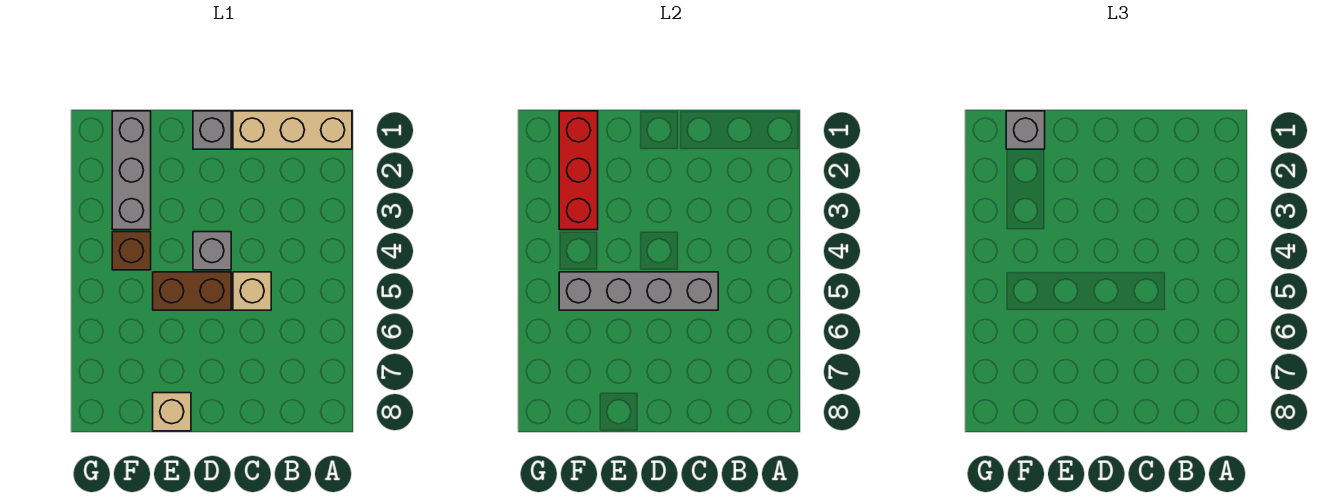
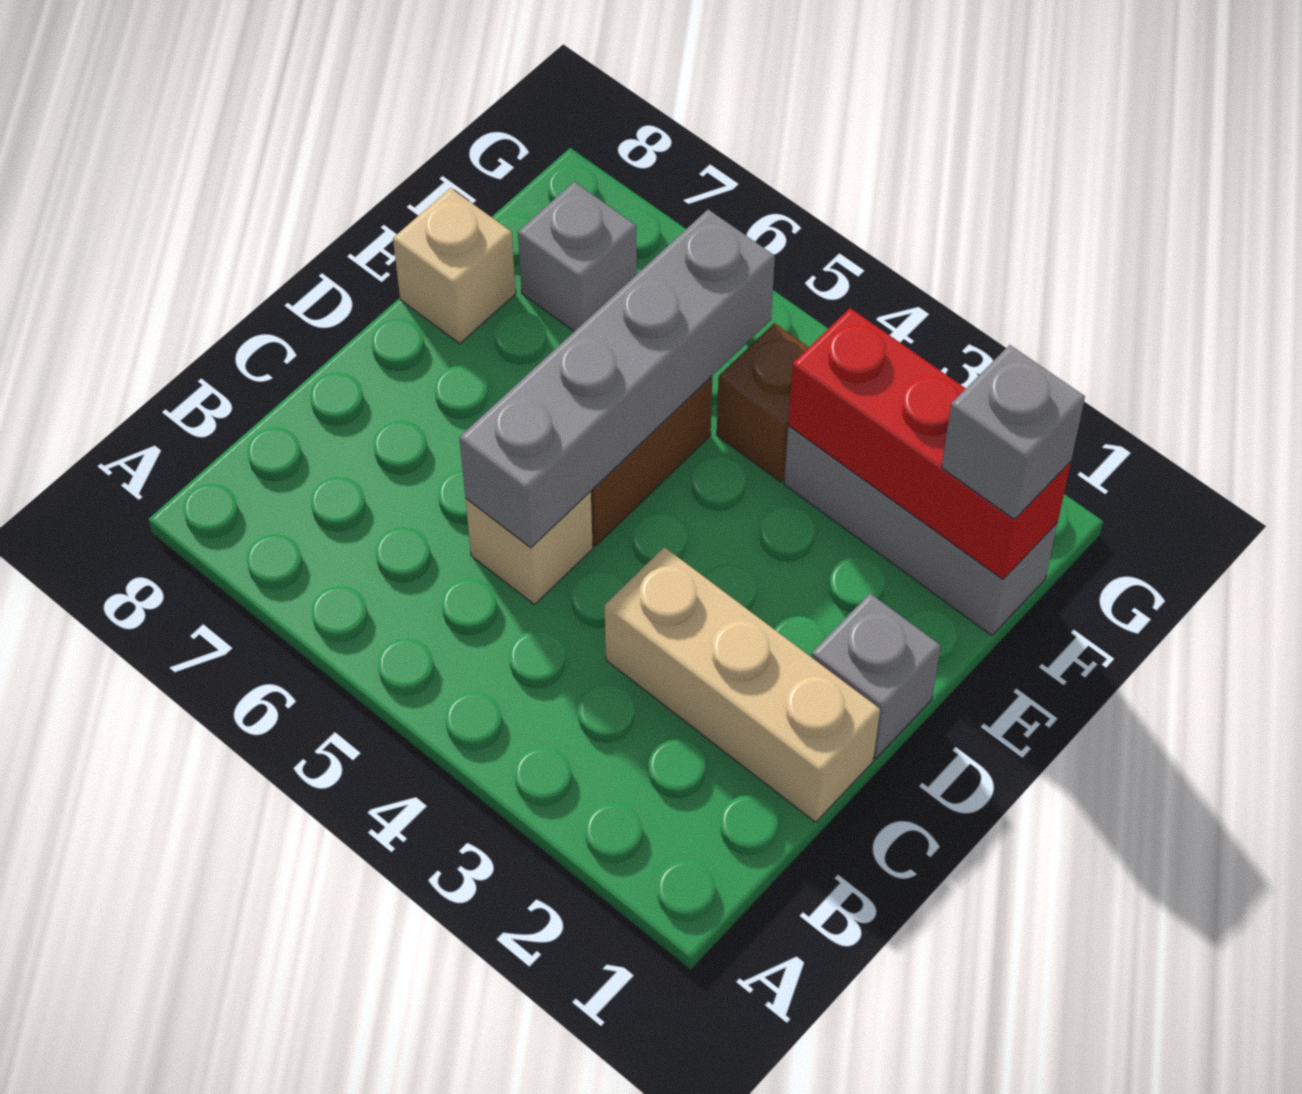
tan 1x3 brick [233,111,352,149] -> tan 1x3 brick turned to [605,547,880,822]
grey 1x1 brick [193,232,231,270] -> grey 1x1 brick moved to [518,182,637,331]

